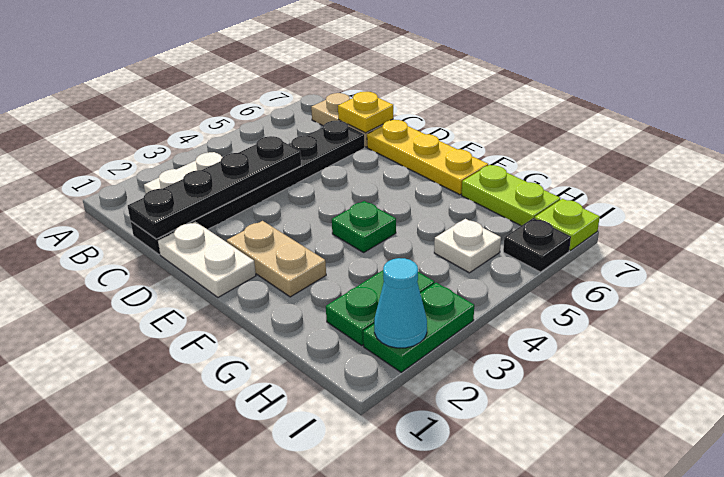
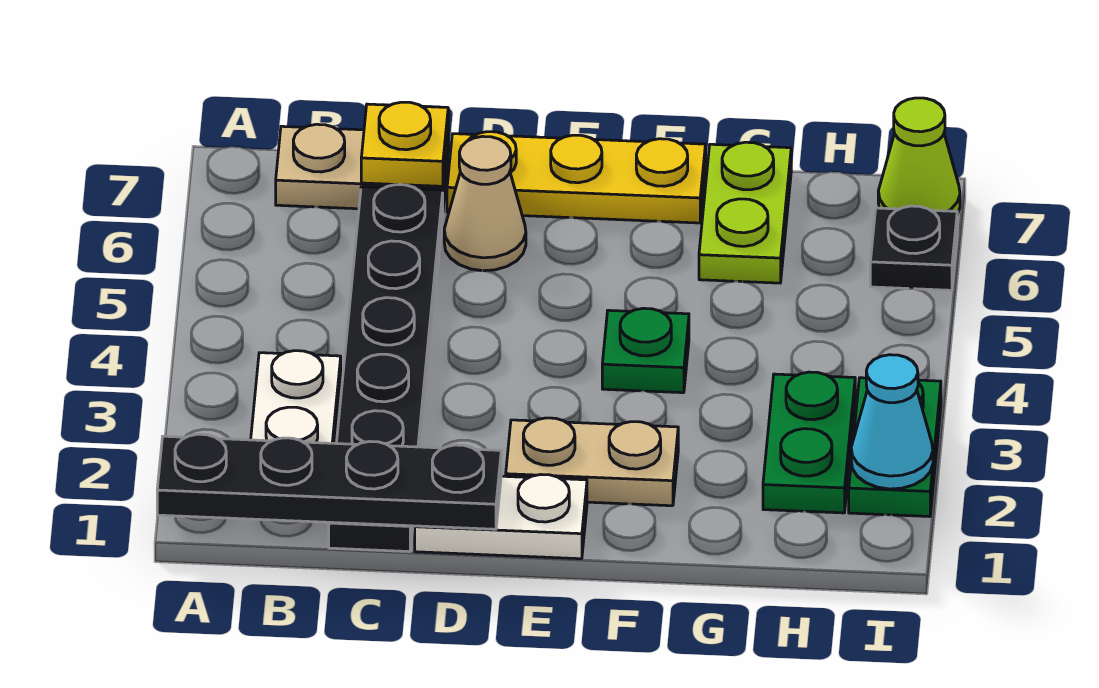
black 1x4 plate [128,136,301,239] -> black 1x4 plate turned to [157,434,501,529]
none -> tan 1x1 cone [444,136,526,271]
lime 1x2 plate [462,165,560,226] -> lime 1x2 plate turned to [699,142,791,283]
white 1x1 plate [434,219,501,273] -> none
lime 1x1 plate [535,199,600,251] -> lime 1x1 cone [878,98,960,214]

